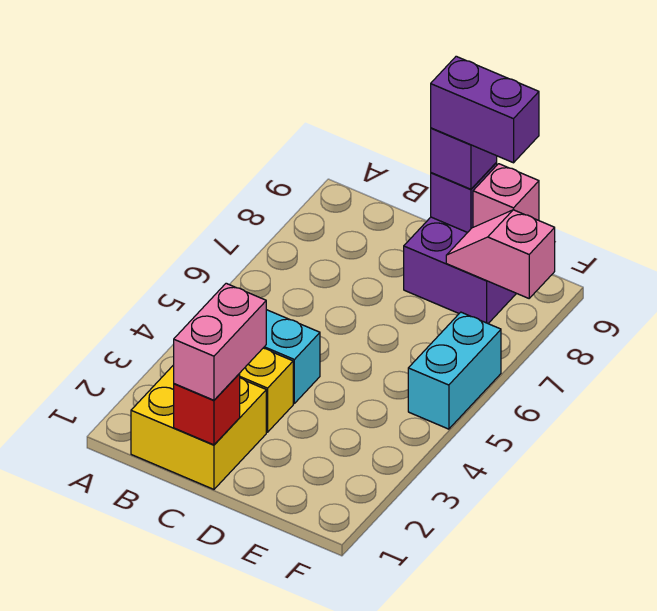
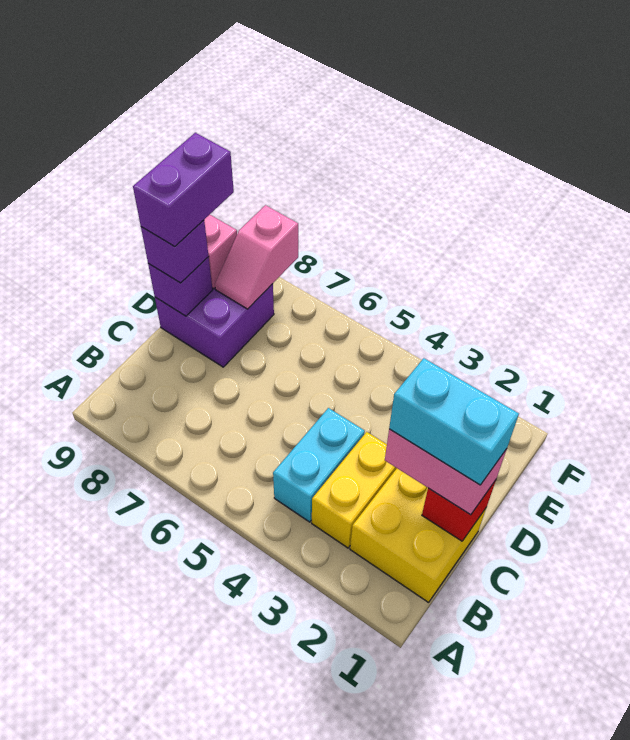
cyan 1x2 brick [408,312,501,429] -> cyan 1x2 brick moved to [389,358,519,485]

